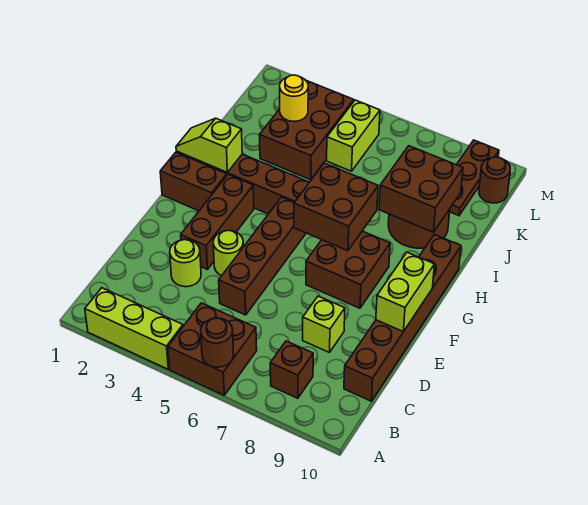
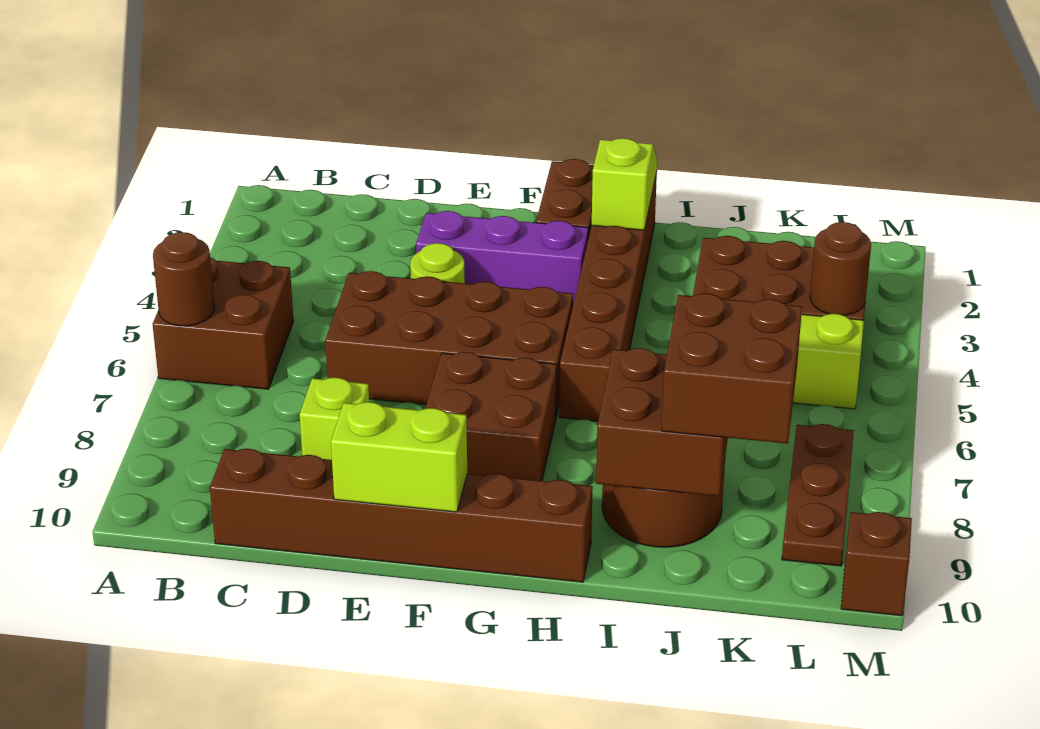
lime 1x3 brick [85,288,183,369] -> none
brown 1x1 brick [270,341,313,398] -> brown 1x1 brick moved to [841,512,912,616]
lime 1x1 round brick [170,240,201,287] -> none
brown 1x4 brick [219,197,306,315] -> brown 2x4 brick [325,271,573,417]
brown 1x3 brick [181,175,254,270] -> purple 1x3 brick [416,211,589,304]
brown 2x2 brick [294,163,378,251] -> brown 2x2 brick moved to [662,293,802,444]
yellow 1x1 round brick [280,75,308,121] -> none
brown 1x3 plate [450,140,499,216] -> brown 1x3 plate turned to [782,424,854,566]
brown 1x1 round brick [479,157,510,203] -> brown 1x1 round brick moved to [810,222,871,315]

